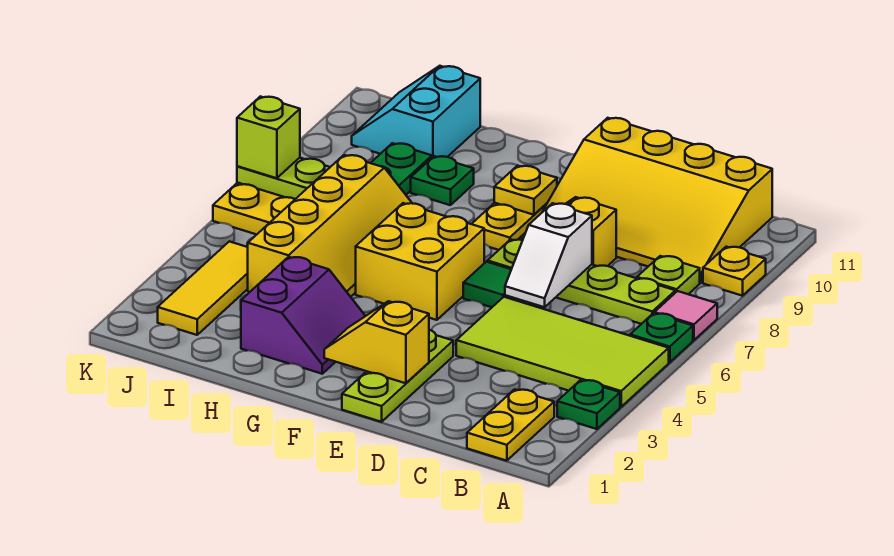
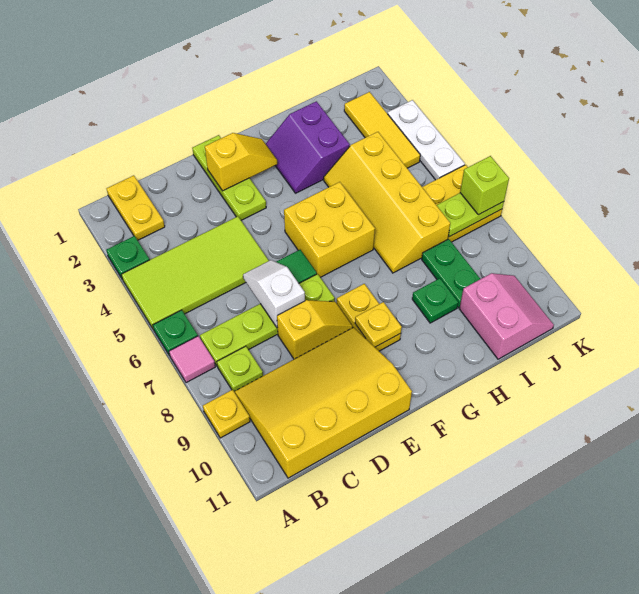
cyan 2x2 slope [352,66,480,157] -> pink 2x2 slope [459,273,554,359]
none -> white 1x3 plate [388,100,465,180]

